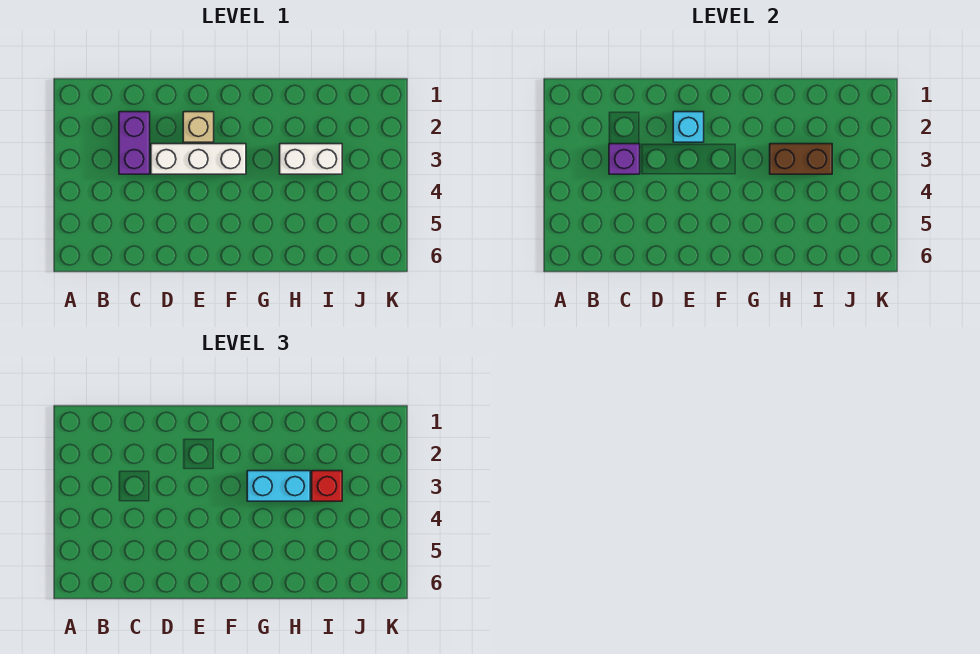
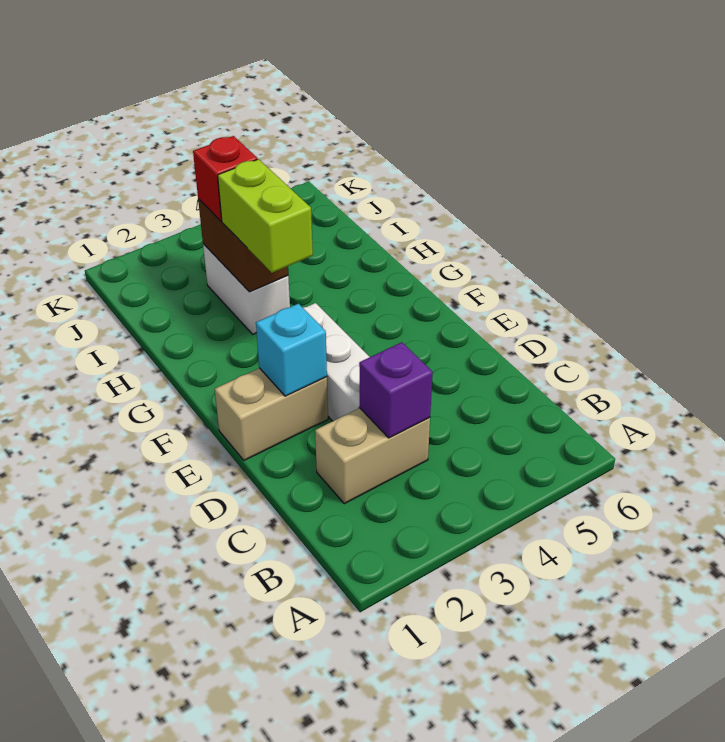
purple 1x2 brick [119,112,150,174] -> tan 1x2 brick [315,408,430,504]
tan 1x1 brick [183,112,214,142] -> tan 1x2 brick [215,368,328,460]
cyan 1x2 brick [247,471,310,501] -> lime 1x2 brick [218,159,313,273]

